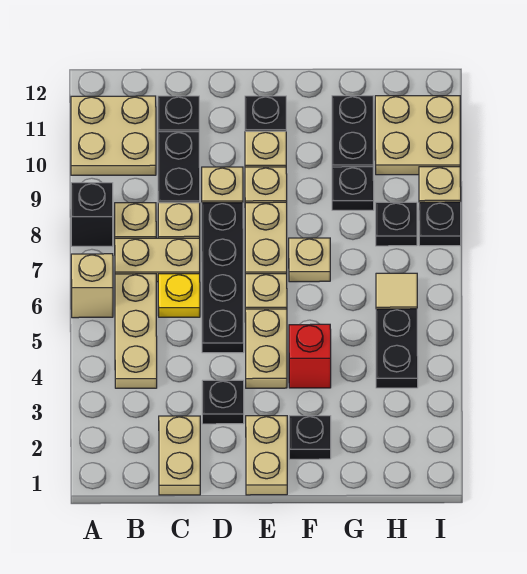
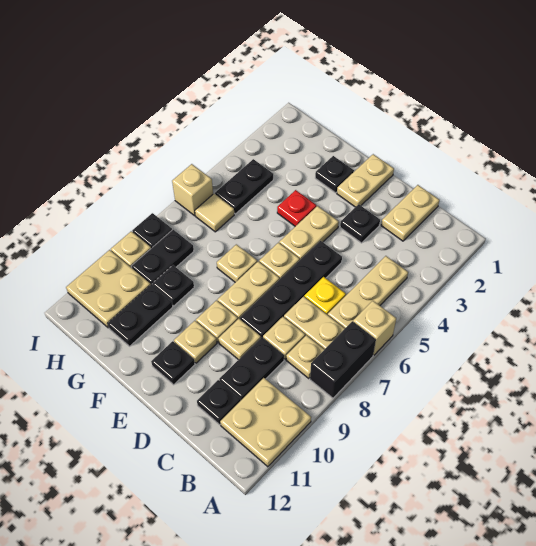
black 1x1 brick [71,183,113,246] -> black 1x2 brick [310,321,376,398]
red 1x1 brick [289,324,331,388] -> red 1x1 plate [277,190,316,226]
black 1x1 plate [376,202,417,246] -> black 1x2 plate [131,230,194,285]
none -> tan 1x1 brick [172,164,213,216]

